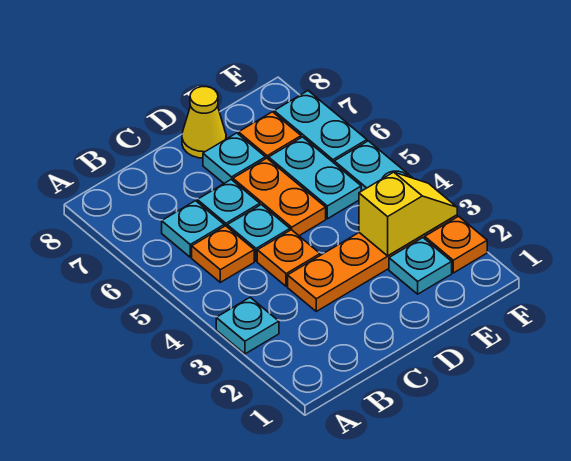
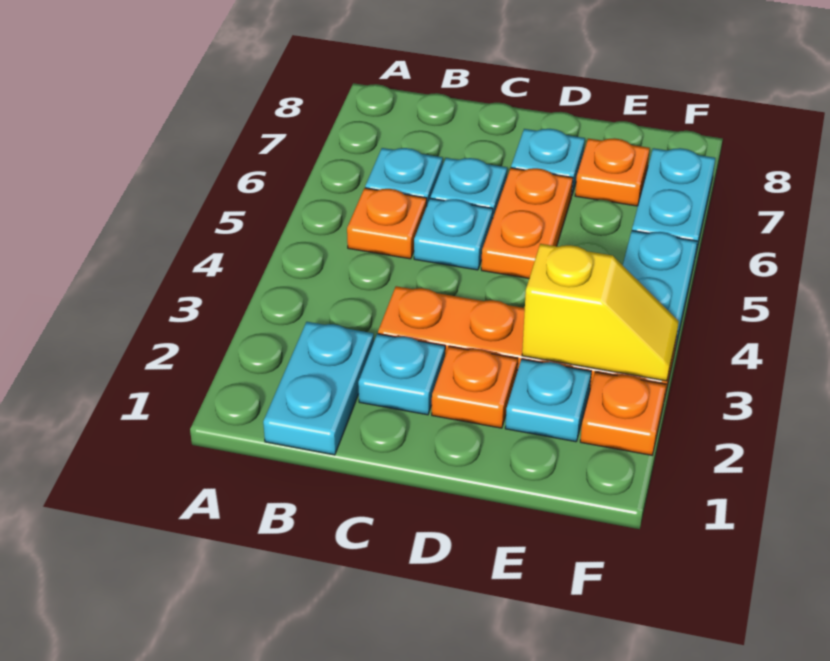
cyan 1x1 plate [216,297,279,354] -> cyan 1x1 plate moved to [358,334,445,415]
orange 1x1 plate [257,230,320,286] -> orange 1x1 plate moved to [432,346,518,428]
yellow 1x1 cone [182,87,226,158] -> none
cyan 1x2 plate [269,137,361,219] -> cyan 1x2 plate moved to [263,322,374,455]

